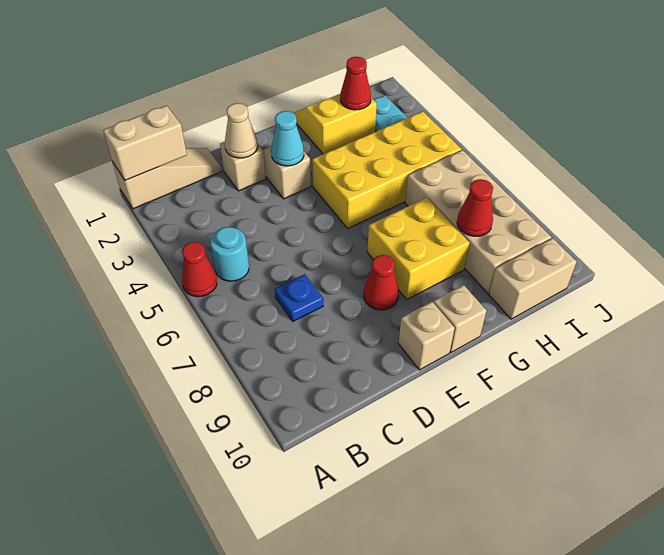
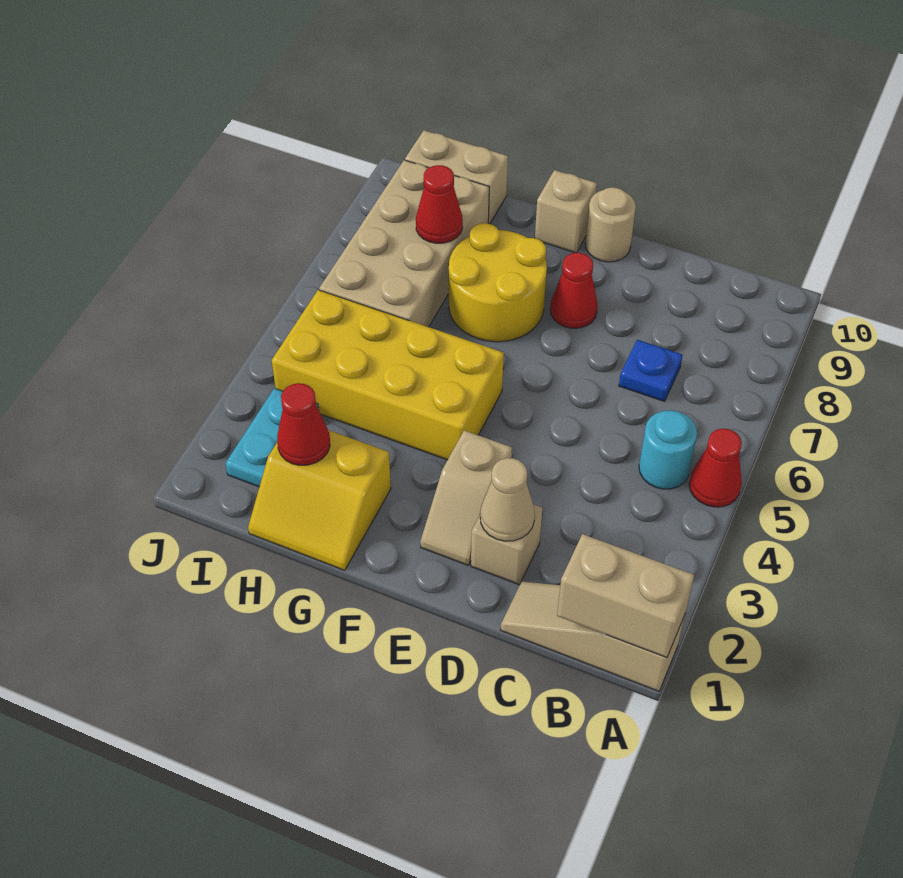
cyan 1x1 cone [271,111,304,166] -> none
tan 1x1 brick [398,302,455,370] -> tan 1x1 round brick [585,187,636,262]
yellow 2x2 brick [367,198,470,299] -> yellow 2x2 round brick [449,223,547,342]

